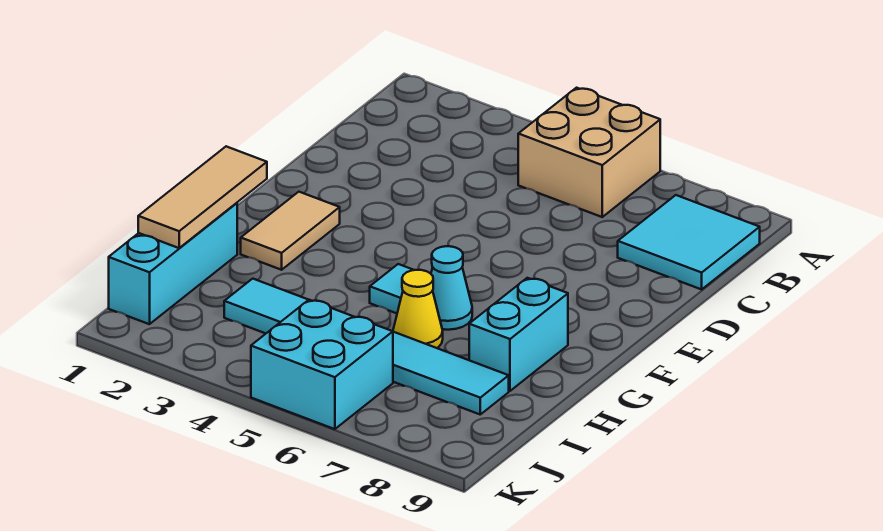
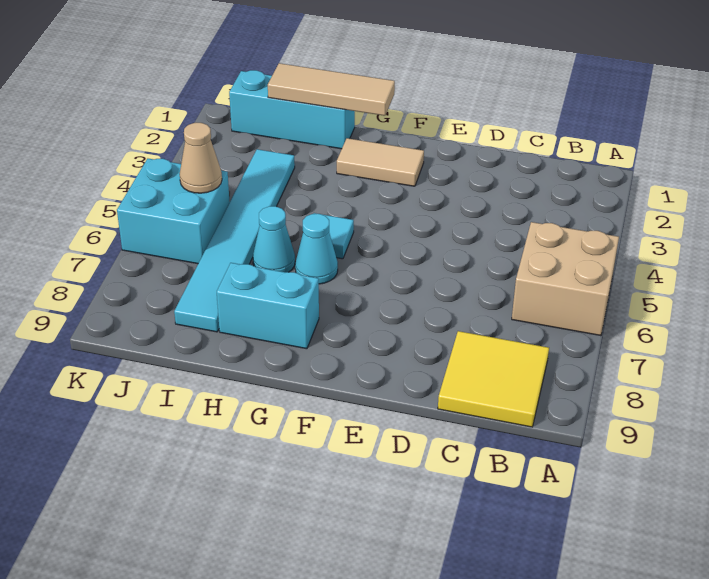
cyan 2x2 tile [618,195,760,289] -> yellow 2x2 tile [438,331,549,427]
yellow 1x1 cone [393,270,443,348] -> cyan 1x1 cone [253,206,295,272]
none -> tan 1x1 cone [180,123,222,193]

